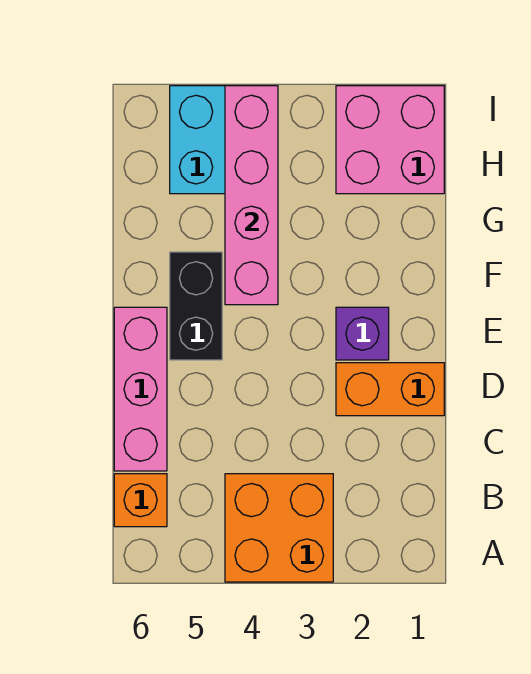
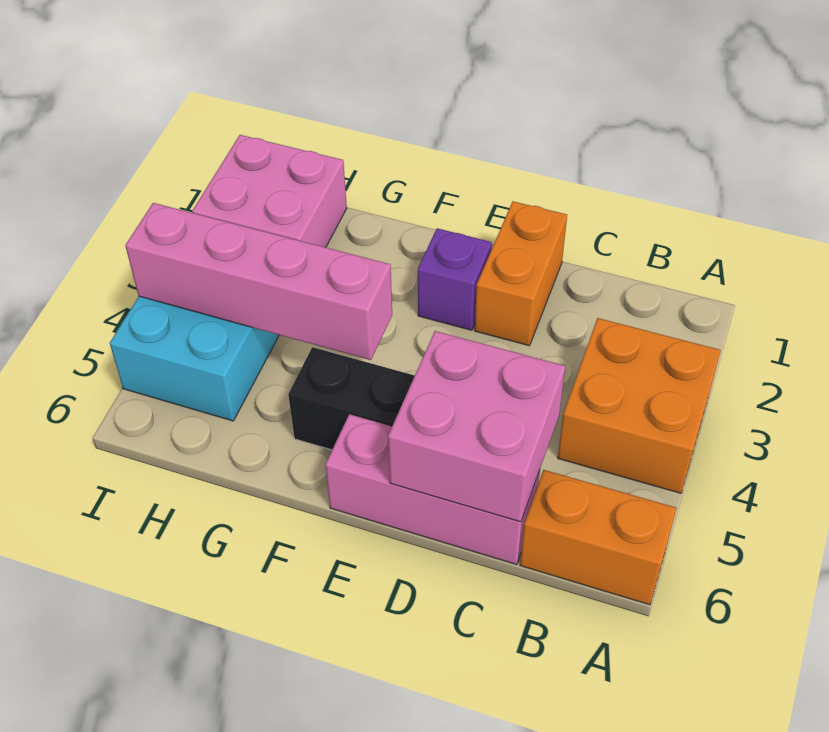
orange 1x1 brick [114,474,167,527] -> orange 1x2 brick [520,470,676,605]
none -> pink 2x2 brick [388,331,565,522]

